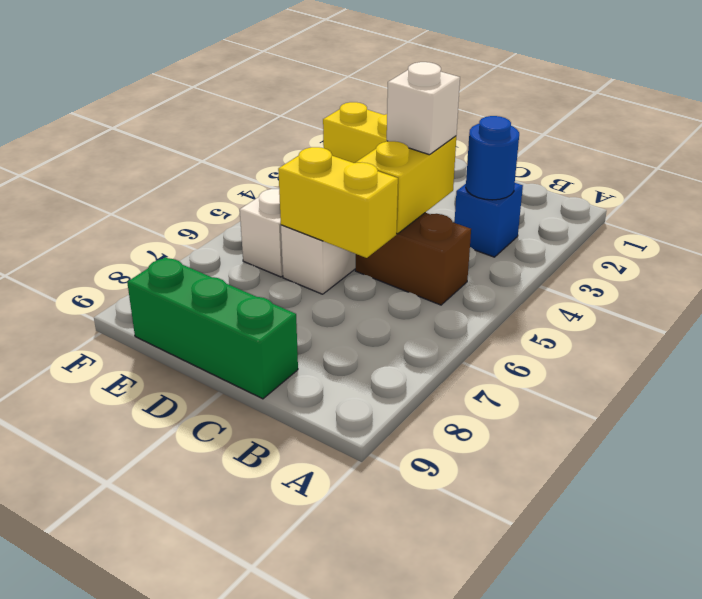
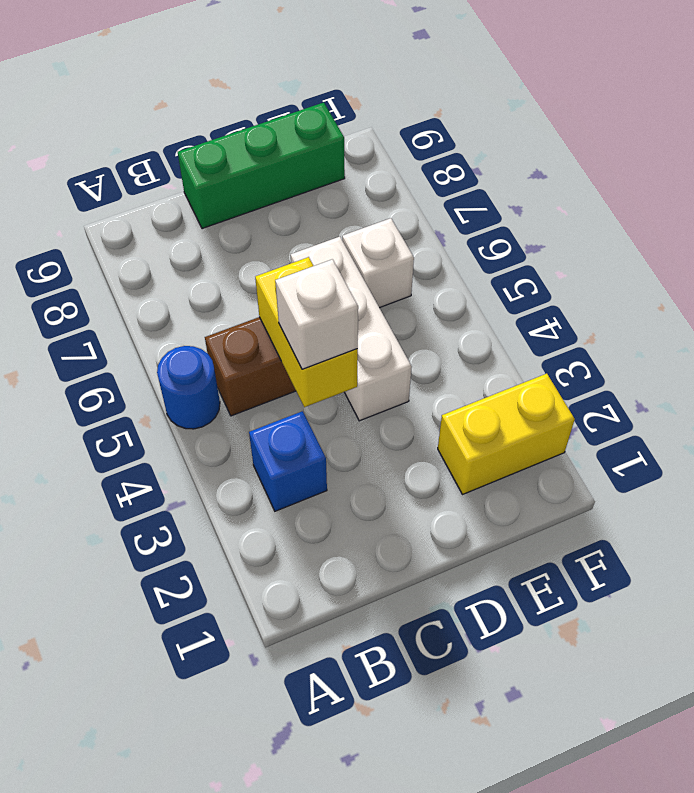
blue 1x1 round brick [466,116,519,200] -> blue 1x1 round brick moved to [157,346,220,429]
yellow 1x2 brick [278,147,398,258] -> none

